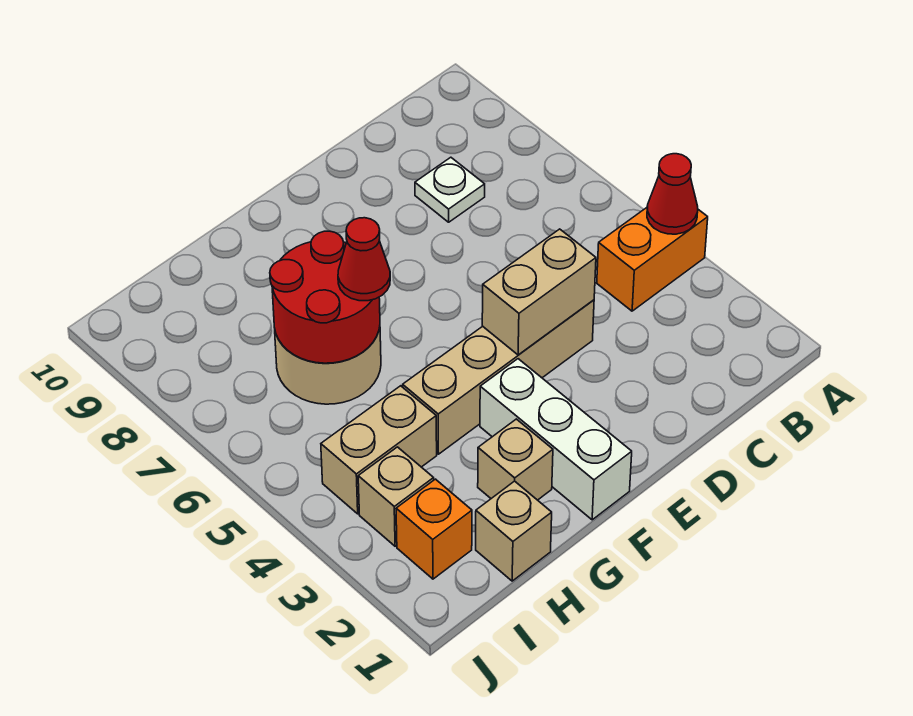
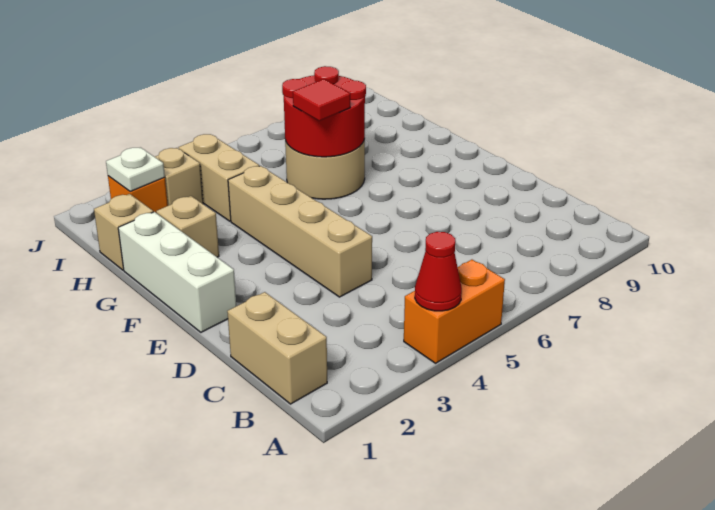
orange 1x2 brick [597,208,708,311] -> orange 1x2 brick turned to [404,260,505,363]
white 1x1 plate [415,157,485,222] -> white 1x1 plate moved to [106,147,165,191]
tan 1x2 brick [482,229,596,355] -> tan 1x2 brick moved to [227,292,327,404]
white 1x3 brick [480,359,632,520] -> white 1x3 brick turned to [118,212,236,332]
red 1x1 cone [338,218,390,301] -> red 1x1 tile [293,79,350,121]

